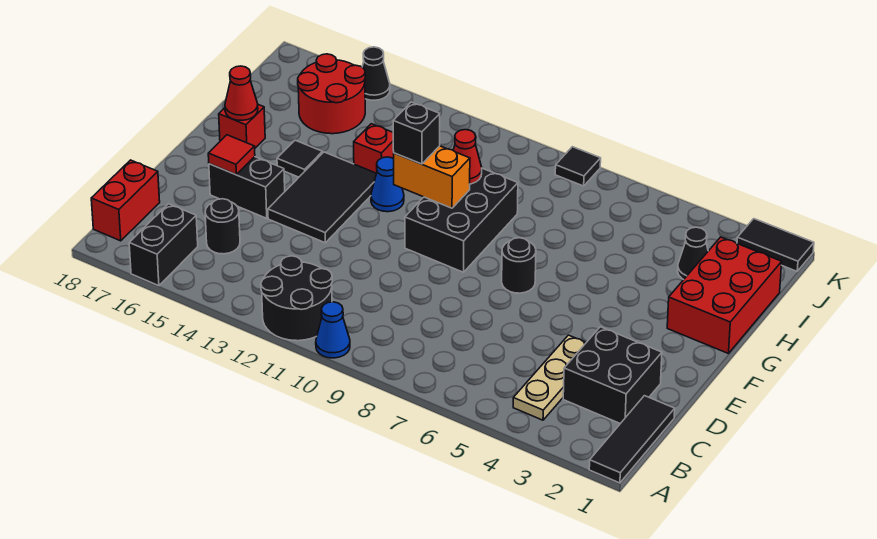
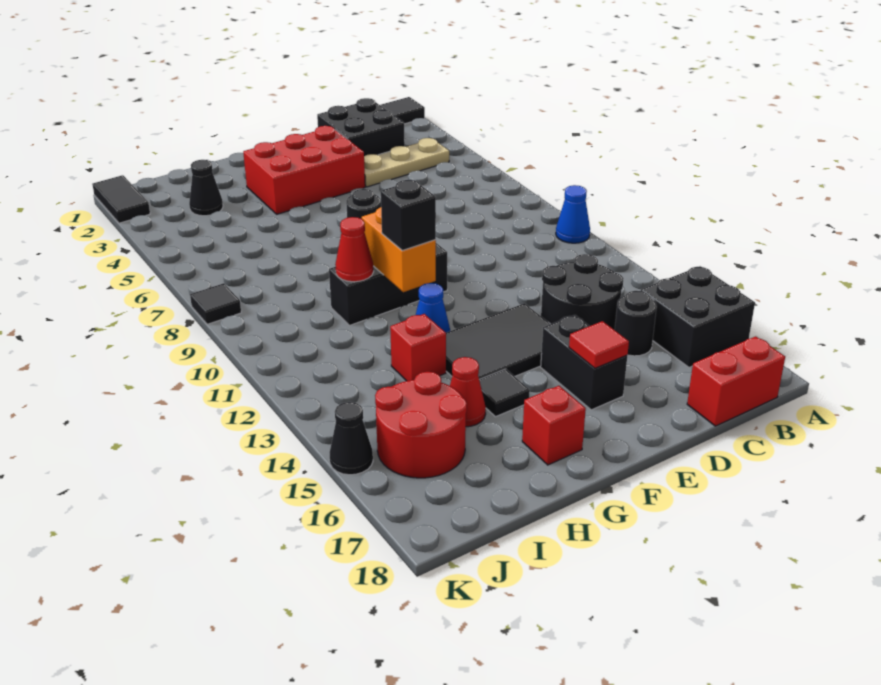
black 2x2 round brick [261,256,332,341] -> black 2x2 round brick moved to [541,254,624,330]
black 1x2 brick [129,204,198,286] -> black 2x2 brick [641,266,755,367]
black 2x3 brick [405,168,518,272] -> black 1x3 brick [329,243,447,325]
red 2x3 brick [667,237,782,354] -> red 2x3 brick moved to [243,126,365,214]
red 1x1 cone [225,66,258,120] -> red 1x1 cone moved to [450,357,486,427]

